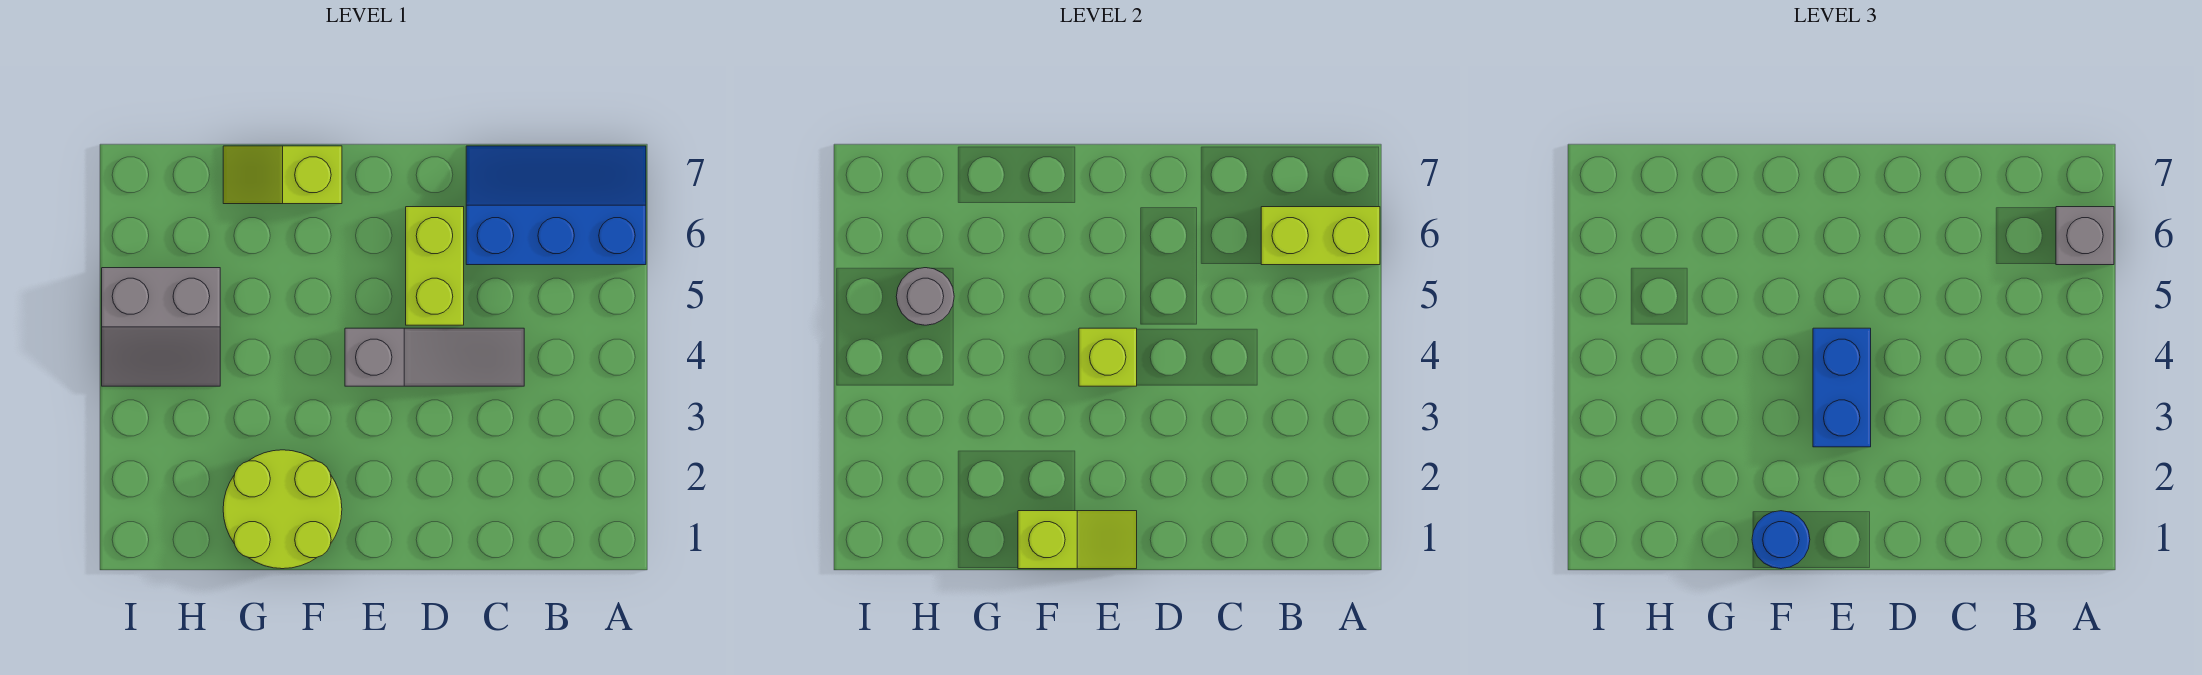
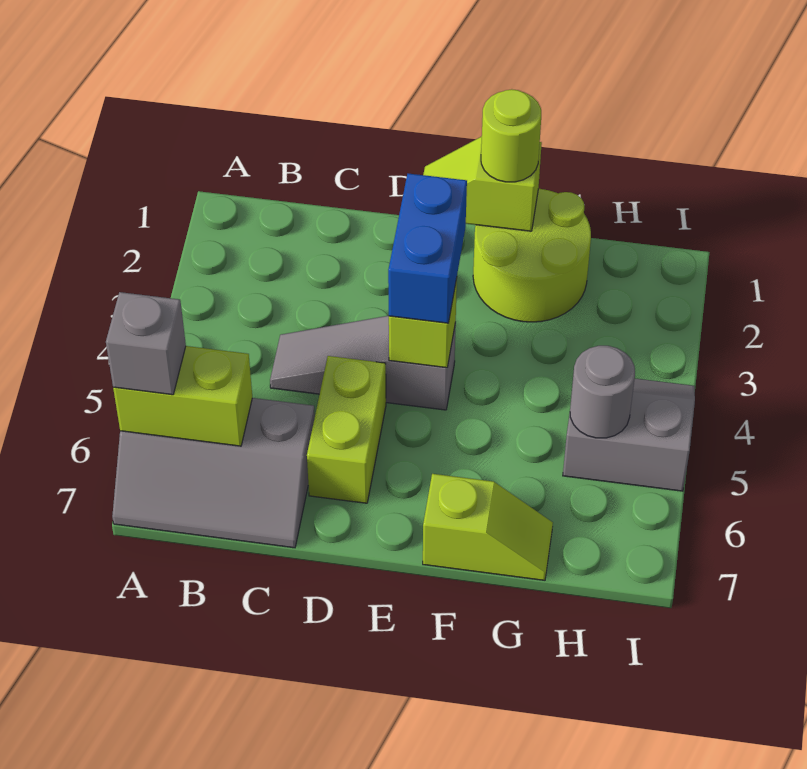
blue 2x3 slope [466,146,646,265] -> grey 2x3 slope [112,398,315,548]
blue 1x1 round brick [1752,511,1810,569] -> lime 1x1 round brick [481,89,541,182]

